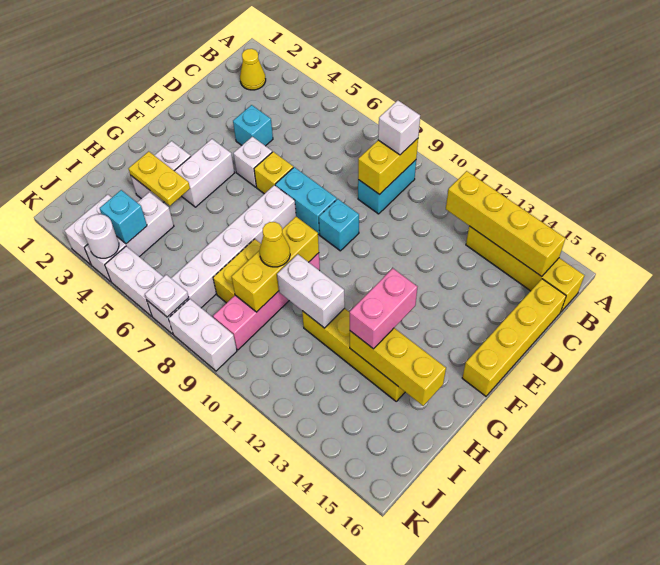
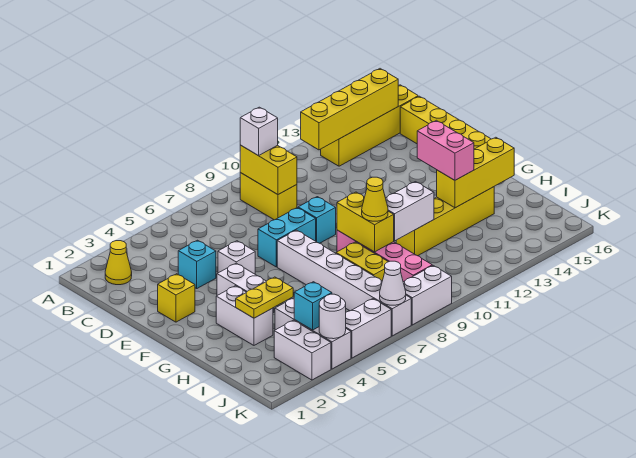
cyan 1x2 brick [358,160,416,214] -> yellow 1x2 brick [240,173,297,220]
yellow 1x1 brick [254,152,293,194] -> yellow 1x1 brick moved to [158,274,195,322]
yellow 1x3 brick [232,217,319,312] -> yellow 1x2 brick [337,192,394,252]
white 1x1 plate [145,275,189,317] -> white 1x1 cone [380,261,406,305]

